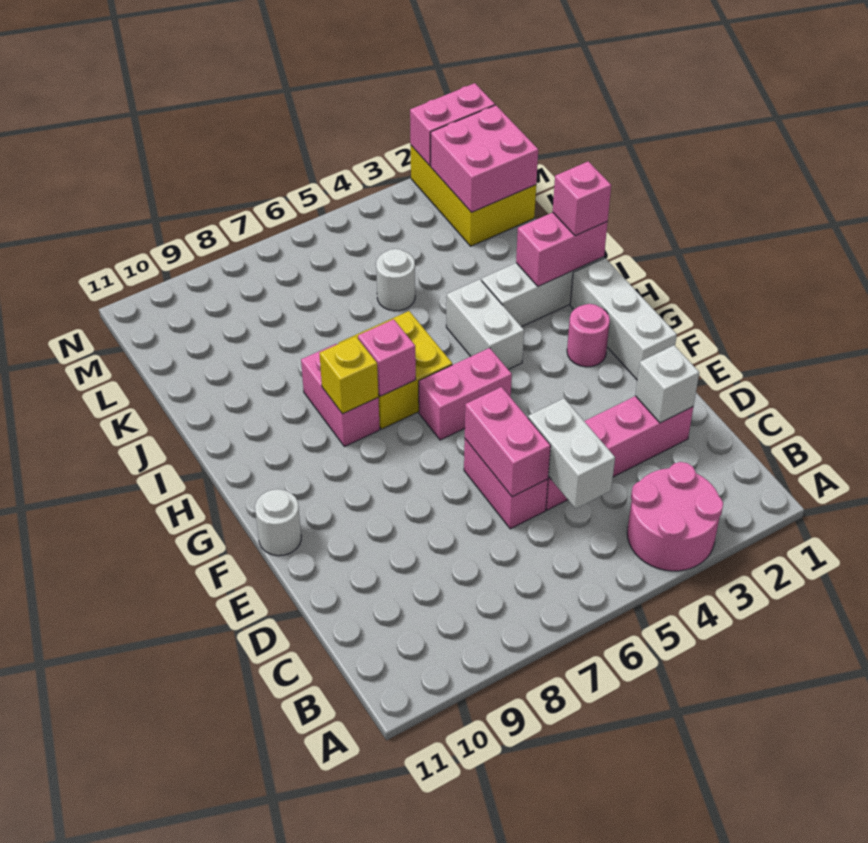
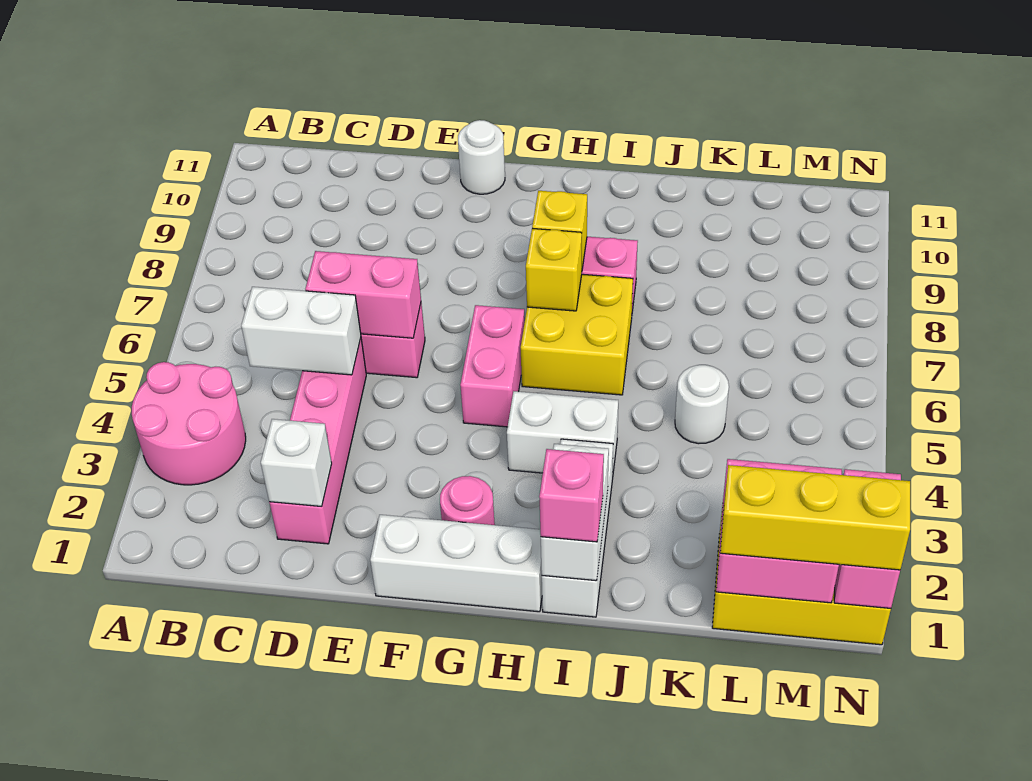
pink 1x1 brick [358,319,416,396] -> yellow 1x1 brick [526,228,582,311]
pink 1x2 brick [516,212,608,286] -> white 1x2 brick [541,444,609,581]
none -> yellow 1x3 brick [720,465,910,570]

